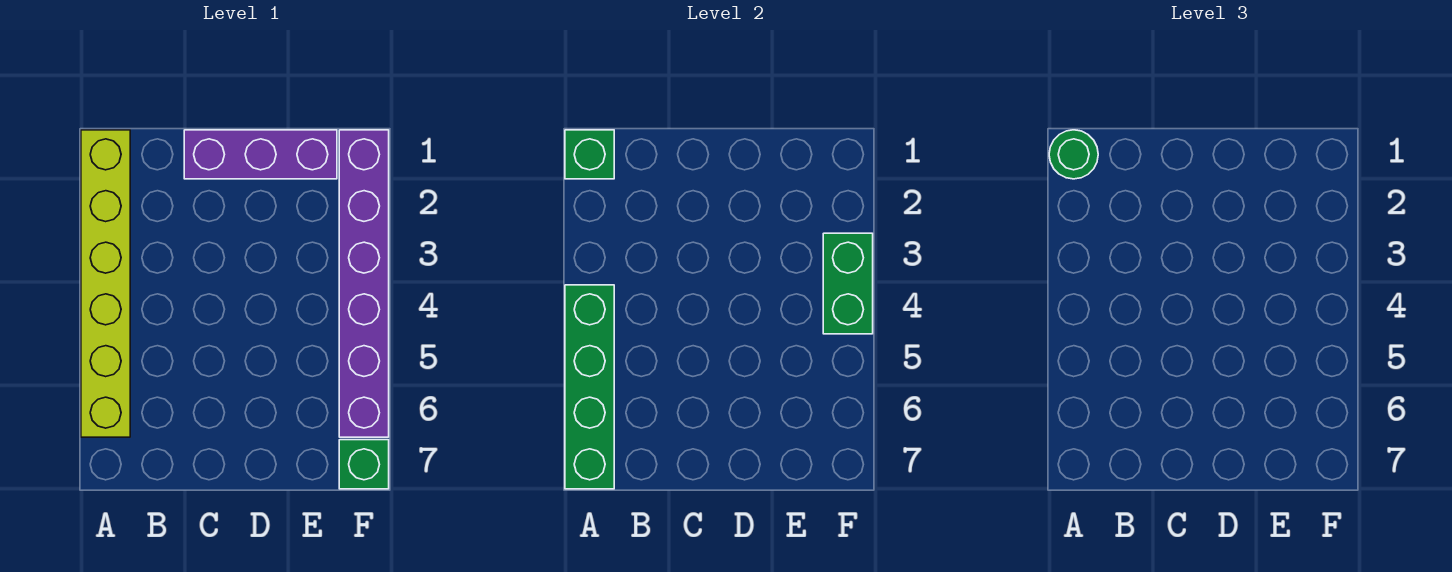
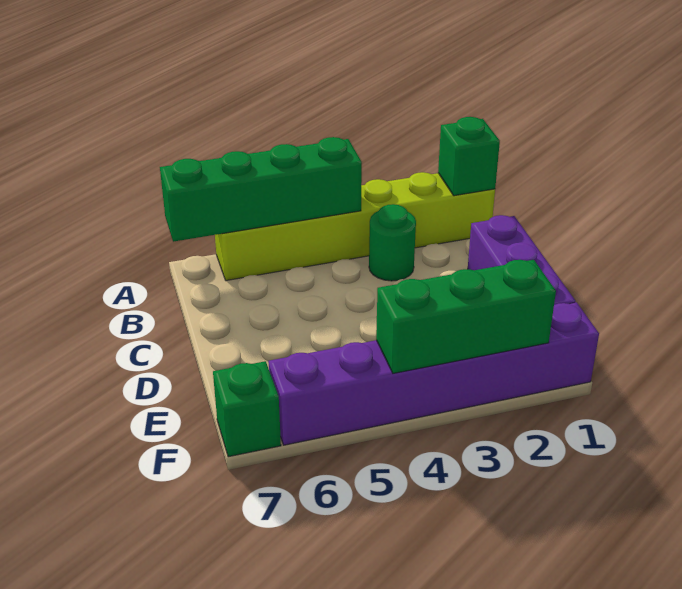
green 1x1 round brick [1049,130,1098,179] -> green 1x1 round brick moved to [369,204,416,281]
green 1x2 brick [823,233,873,334] -> green 1x3 brick [376,260,556,373]

